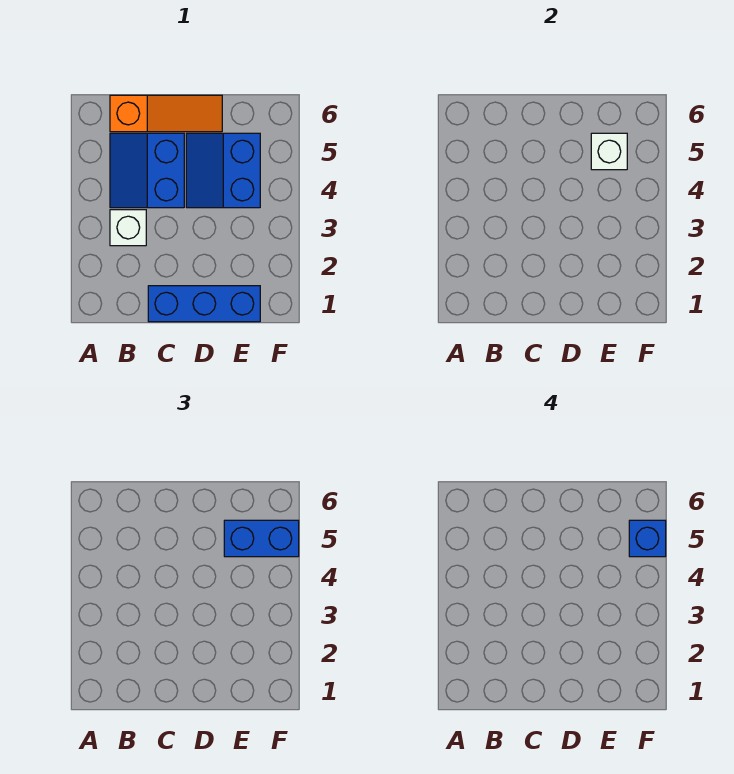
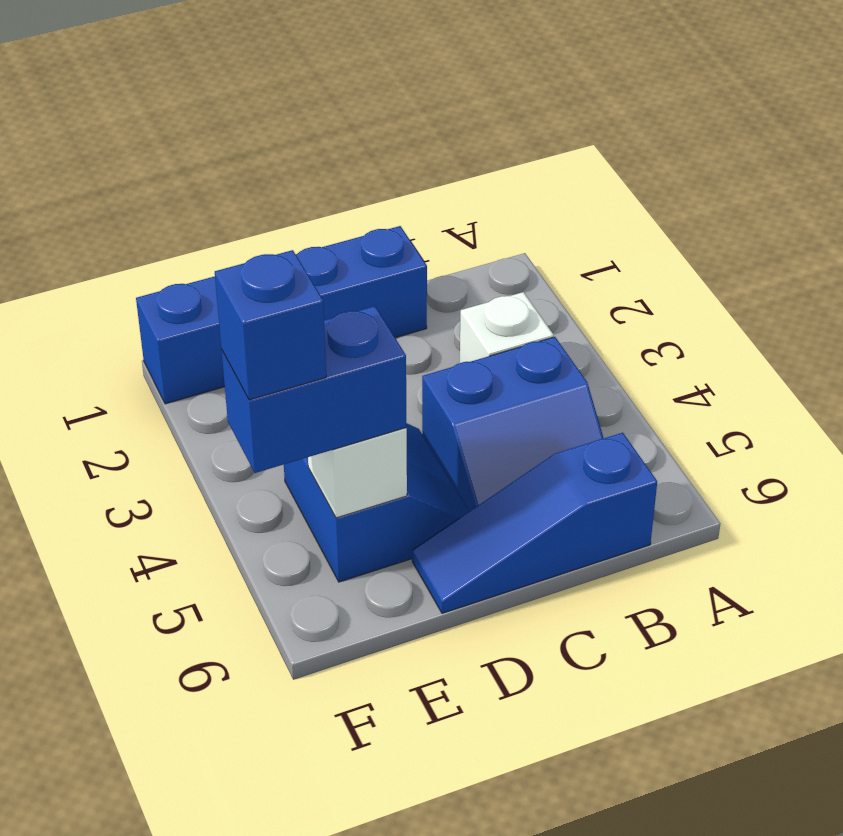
blue 2x2 slope [110,133,184,208] -> blue 2x2 slope turned to [422,337,603,511]
orange 1x3 slope [110,95,222,132] -> blue 1x3 slope [412,433,657,613]
blue 1x3 brick [148,286,260,322] -> blue 1x4 brick [136,226,427,404]

